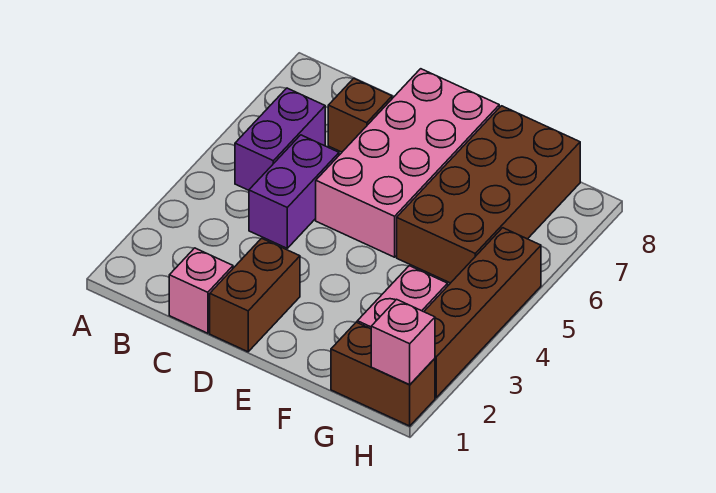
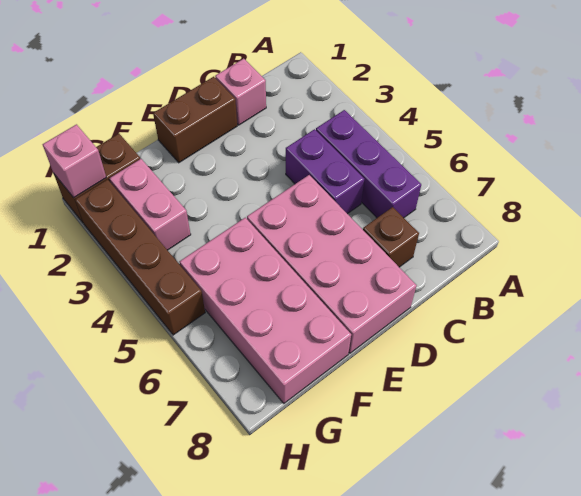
purple 1x2 brick [235,88,325,190] -> purple 1x3 brick [316,110,421,218]
brown 1x2 brick [210,238,300,352] -> brown 1x2 brick turned to [153,77,237,163]
brown 2x4 brick [397,106,580,283] -> pink 2x4 brick [180,218,351,403]

